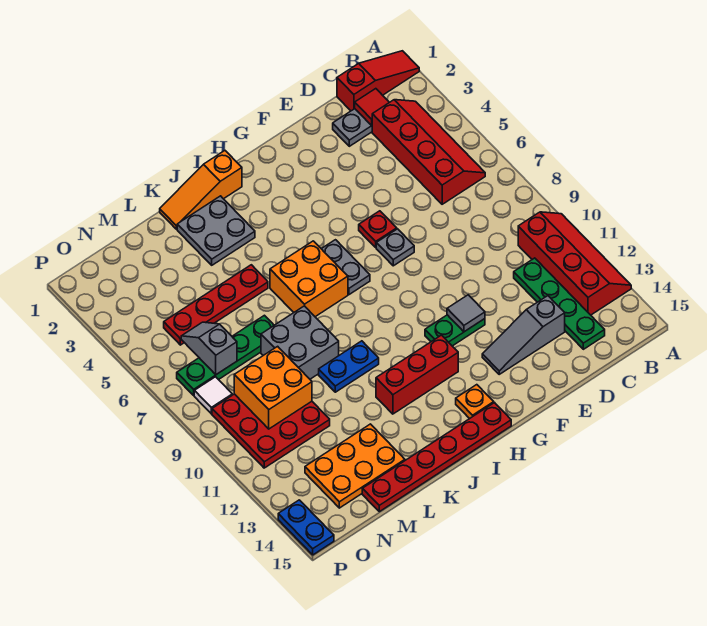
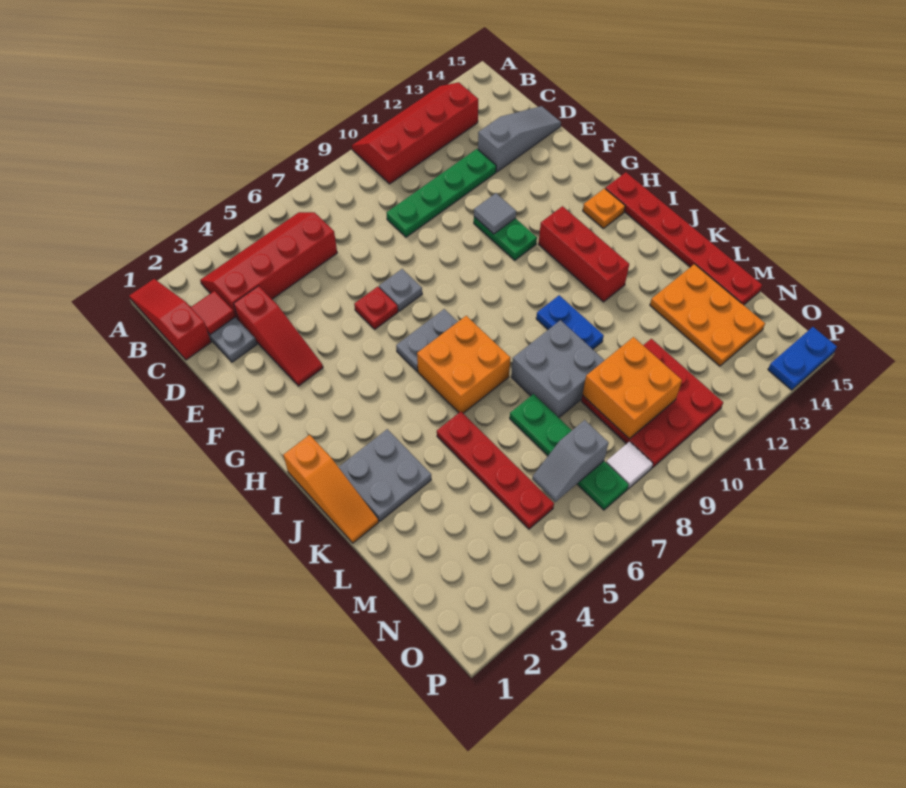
green 1x4 plate [514,258,605,349] -> green 1x4 plate moved to [387,149,496,237]
none -> red 1x3 slope [234,286,323,386]
grey 1x3 slope [482,296,565,374] -> grey 1x3 slope turned to [478,106,561,172]

